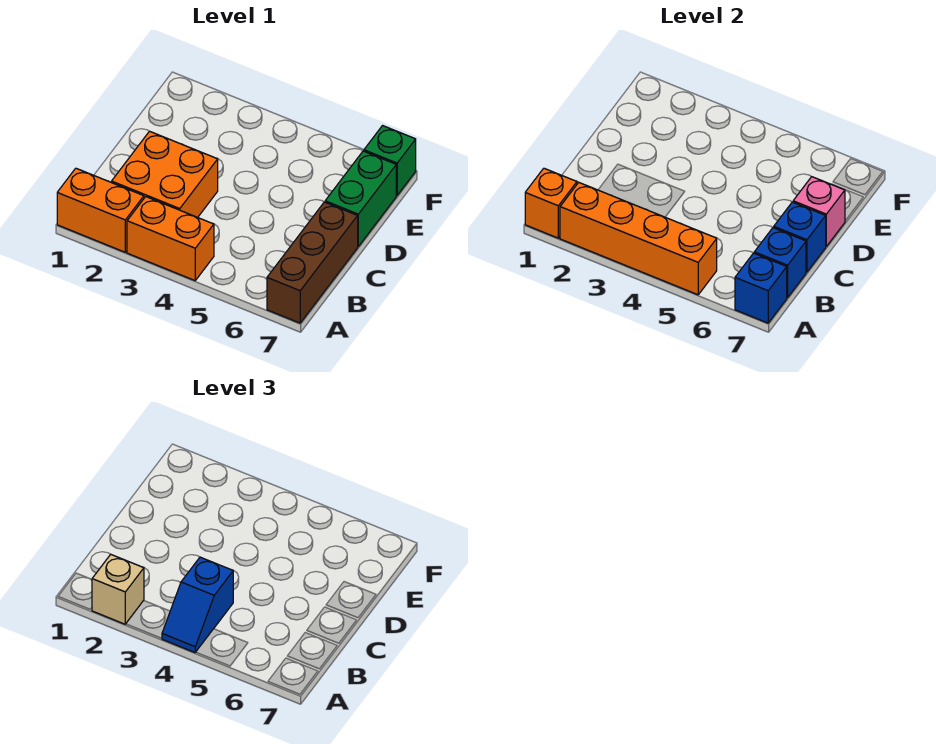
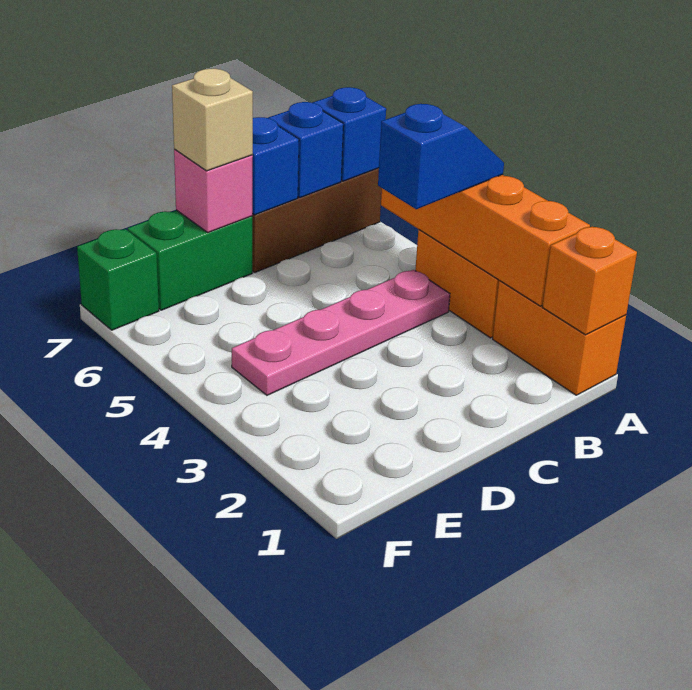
tan 1x1 brick [92,554,144,624] -> tan 1x1 brick moved to [172,69,253,171]
orange 2x2 brick [112,131,218,217] -> none
none -> pink 1x4 plate [232,270,450,395]

